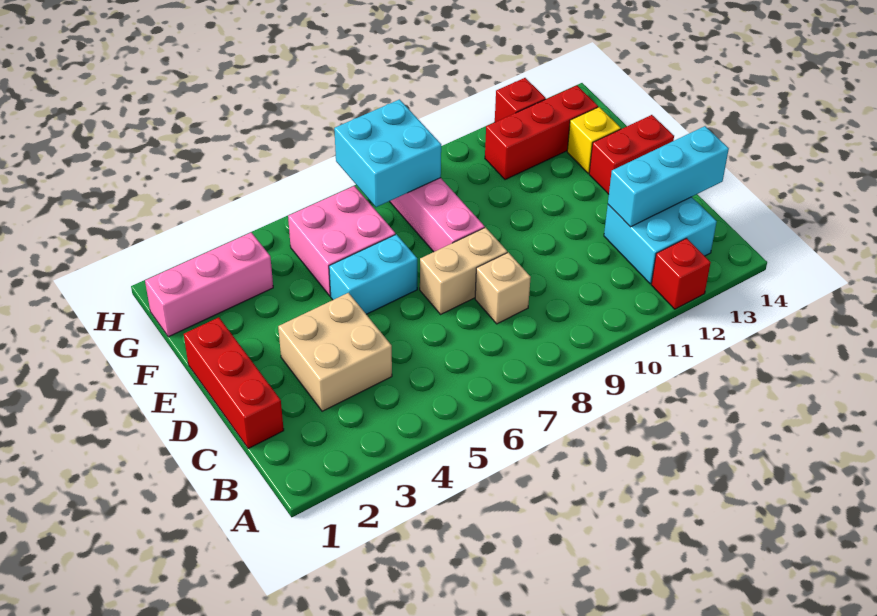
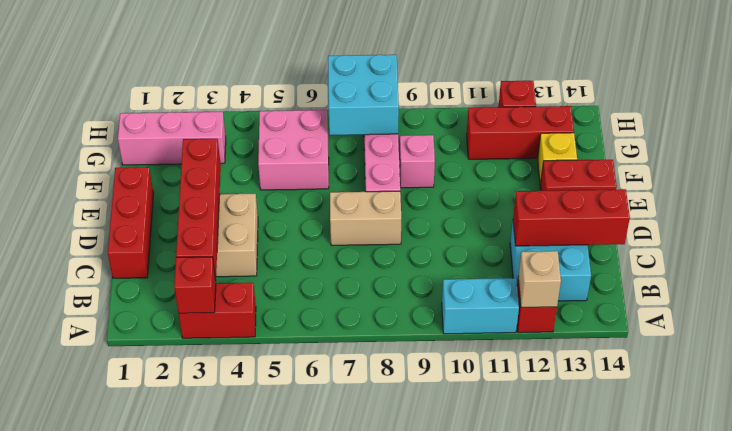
none -> red 1x2 brick [179,283,256,338]
none -> red 1x1 brick [174,257,216,313]
none -> red 1x4 brick [176,139,221,279]
tan 1x1 brick [475,252,531,324] -> tan 1x1 brick moved to [518,251,561,307]
cyan 1x3 brick [608,126,729,227] -> red 1x3 brick [513,189,630,246]
cyan 1x2 brick [329,234,417,314] -> cyan 1x2 brick moved to [442,278,519,334]
none -> pink 1x1 brick [399,135,435,188]

